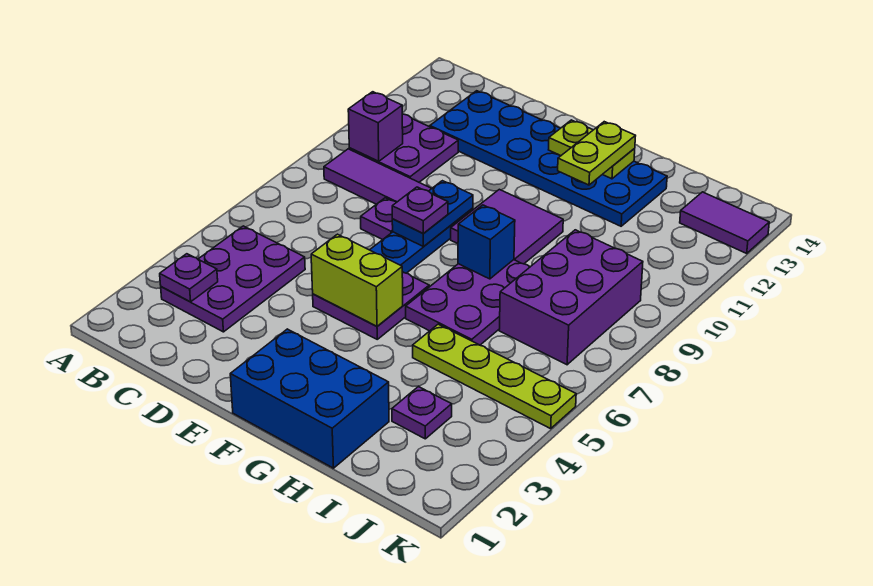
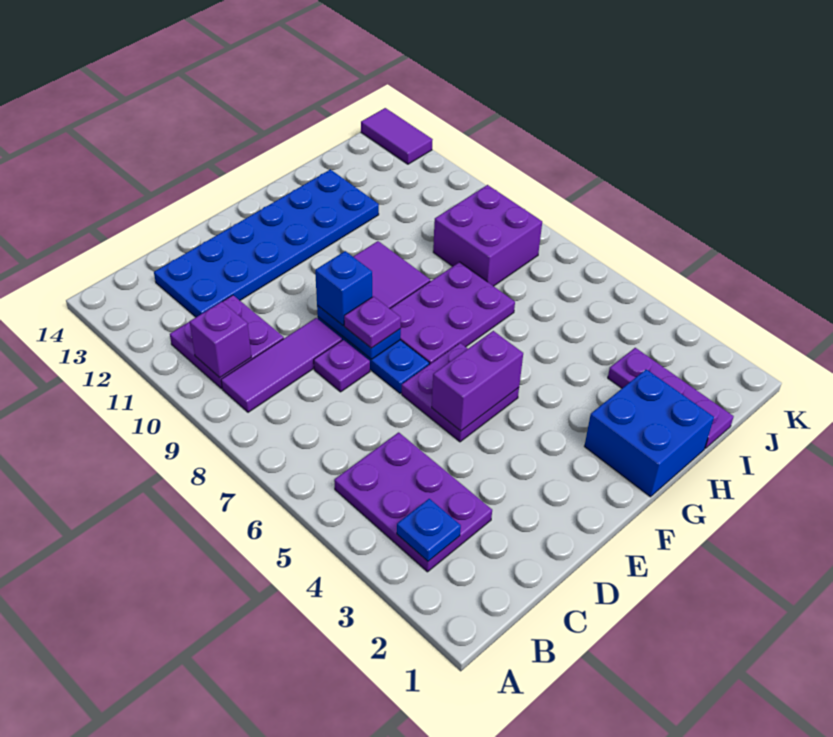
purple 1x1 plate [160,254,218,302] -> blue 1x1 plate [397,499,461,561]
lime 1x2 brick [311,234,403,326] -> purple 1x2 brick [432,331,523,431]
blue 2x3 brick [230,329,389,468] -> blue 2x2 brick [584,369,714,497]
lime 1x2 plate [549,120,635,179] -> none
purple 2x3 plate [406,260,530,345] -> purple 2x3 plate turned to [390,262,515,364]
blue 1x1 brick [458,205,515,279] -> blue 1x1 brick moved to [315,251,372,326]
lime 1x2 plate [558,122,635,185] -> none
lime 1x4 plate [413,324,576,429] -> none
purple 1x1 plate [392,387,452,439] -> purple 1x3 plate [608,348,734,449]
purple 2x3 brick [499,230,643,365] -> purple 2x2 brick [433,185,542,286]
purple 1x2 tile [680,192,769,253] -> purple 1x2 tile turned to [361,108,433,164]

